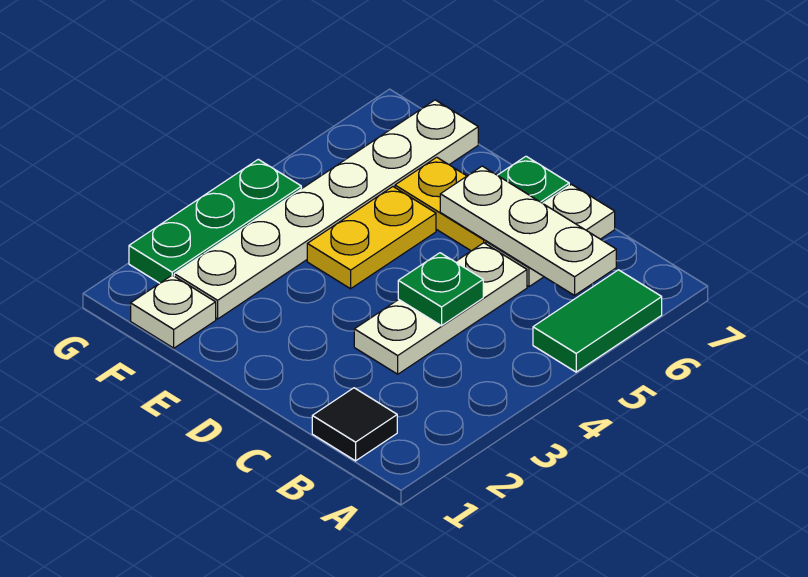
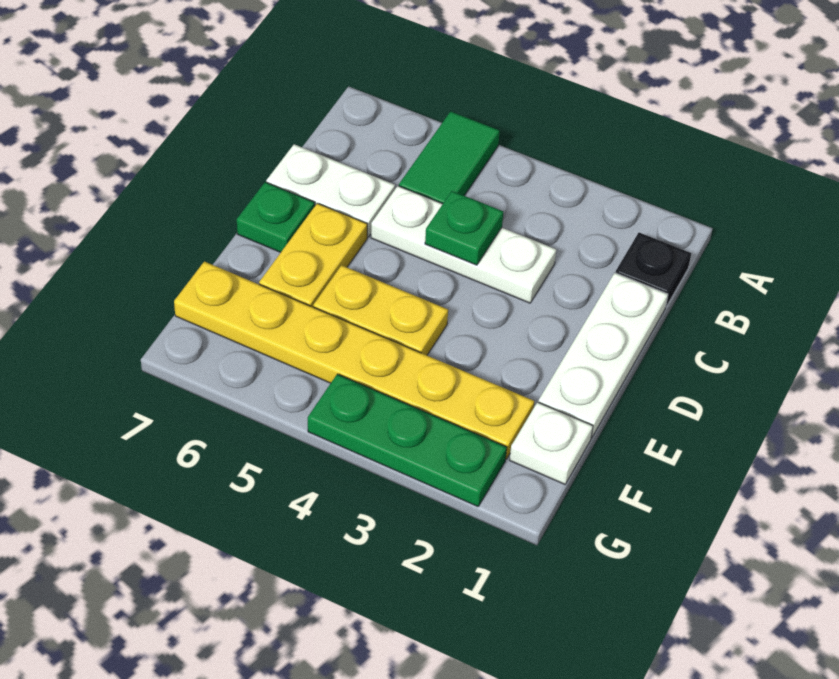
green 1x2 tile [533,270,662,372] -> green 1x2 tile turned to [399,111,500,204]
black 1x1 tile [312,388,397,461] -> black 1x1 plate [615,233,691,307]
white 1x3 plate [440,166,616,295] -> white 1x3 plate moved to [538,273,668,438]
white 1x6 plate [174,100,478,319] -> yellow 1x6 plate [174,261,534,459]

